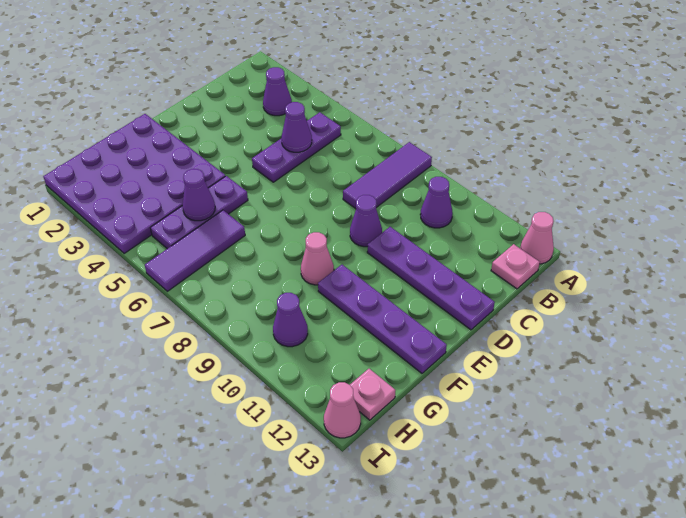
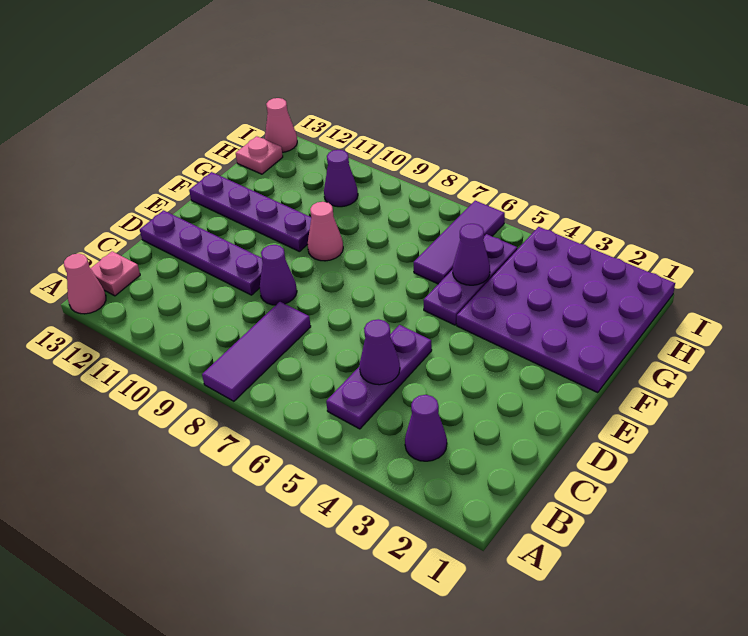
purple 1x1 cone [420,177,453,228] -> none

